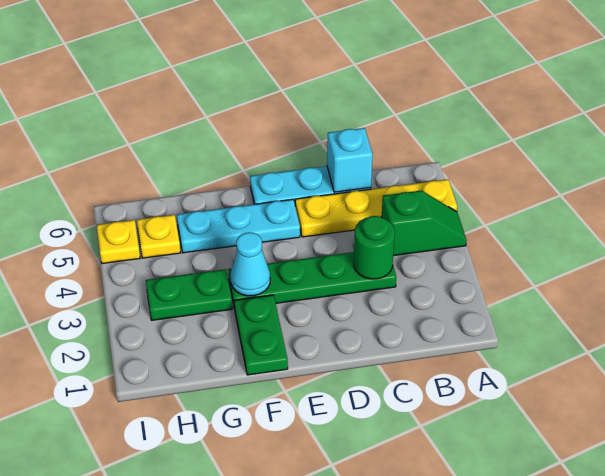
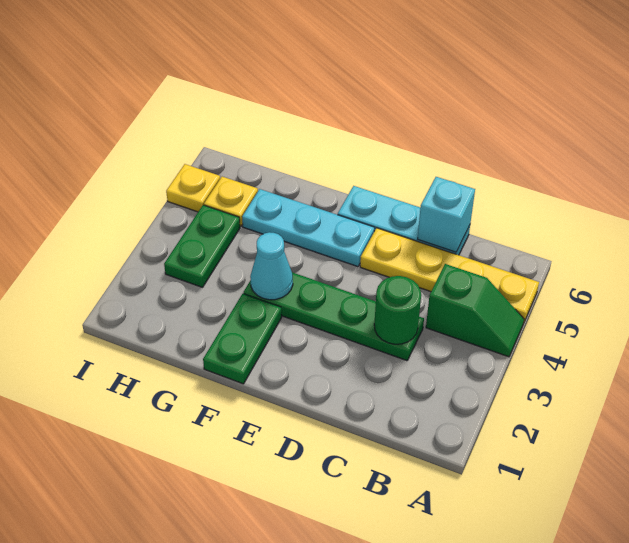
green 1x2 plate [146,269,232,320] -> green 1x2 plate turned to [164,205,240,287]

